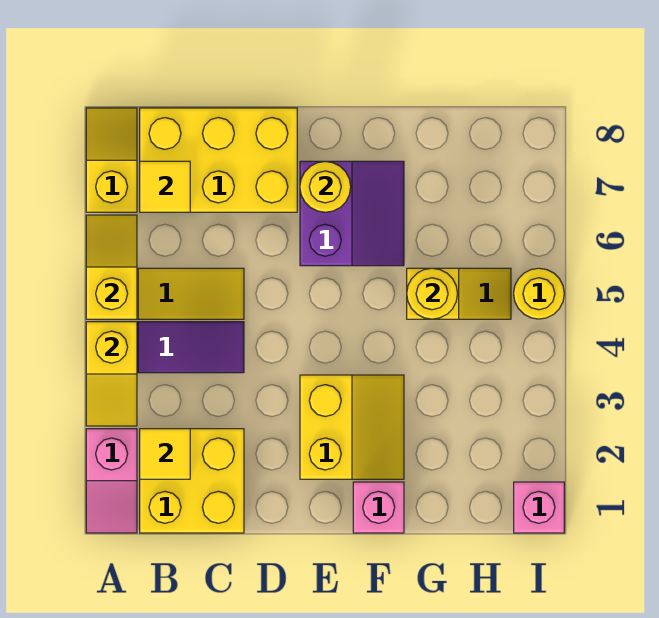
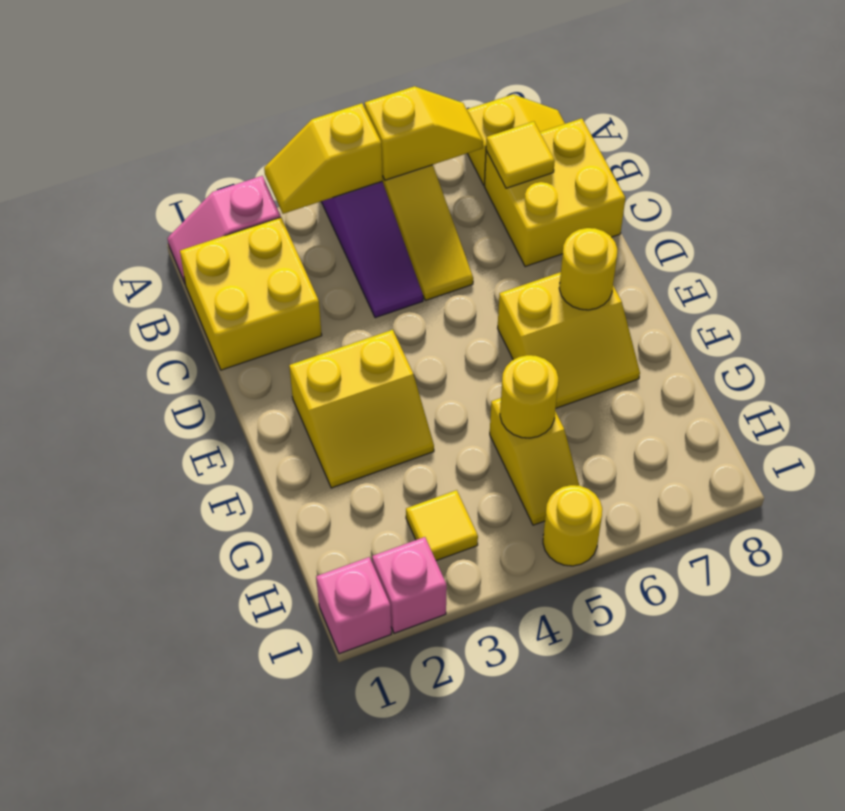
yellow 1x1 tile [140,429,190,479] -> yellow 1x1 tile moved to [406,490,478,561]
yellow 2x3 brick [140,108,297,212] -> yellow 2x2 brick [484,118,625,267]
purple 2x2 slope [300,161,404,266] -> yellow 2x2 slope [498,272,640,408]
pink 1x1 brick [353,482,404,533] -> pink 1x1 brick moved to [372,537,447,633]

